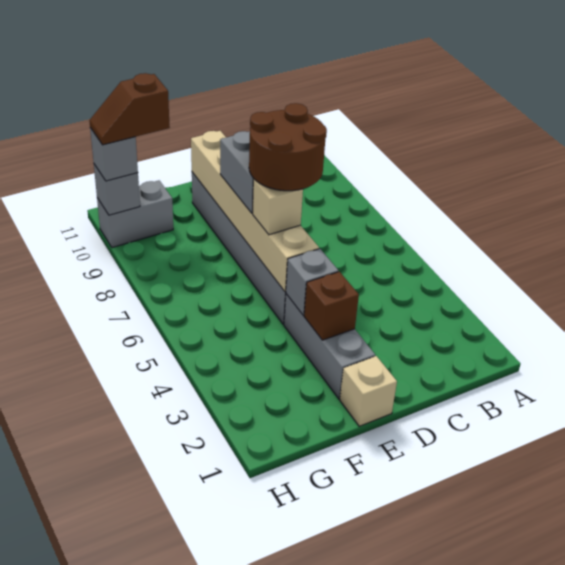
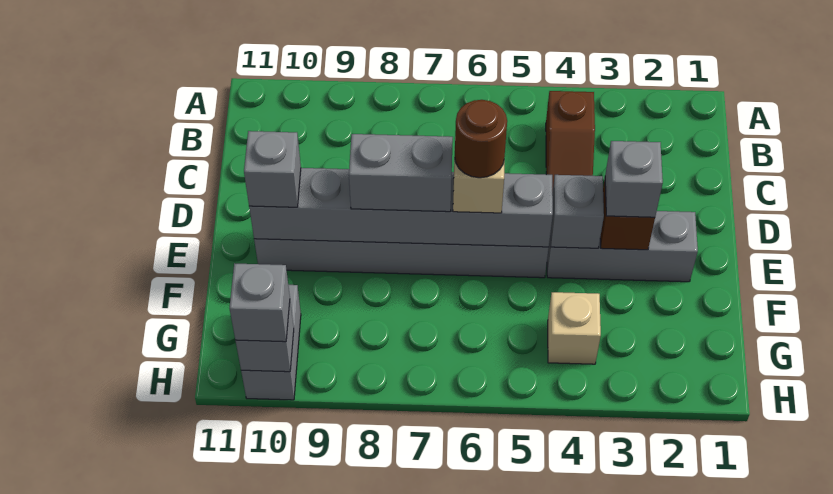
brown 2x2 round brick [249,103,327,191] -> brown 1x1 round brick [455,100,507,178]
tan 1x1 brick [340,356,397,426] -> tan 1x1 brick moved to [548,292,601,364]
none -> grey 1x1 brick [605,141,663,217]
tan 1x6 brick [191,131,319,292] -> grey 1x6 brick [249,168,553,247]
none -> grey 1x1 brick [244,131,301,207]
brown 1x2 slope [89,73,170,145] -> brown 1x2 slope moved to [546,91,595,192]

